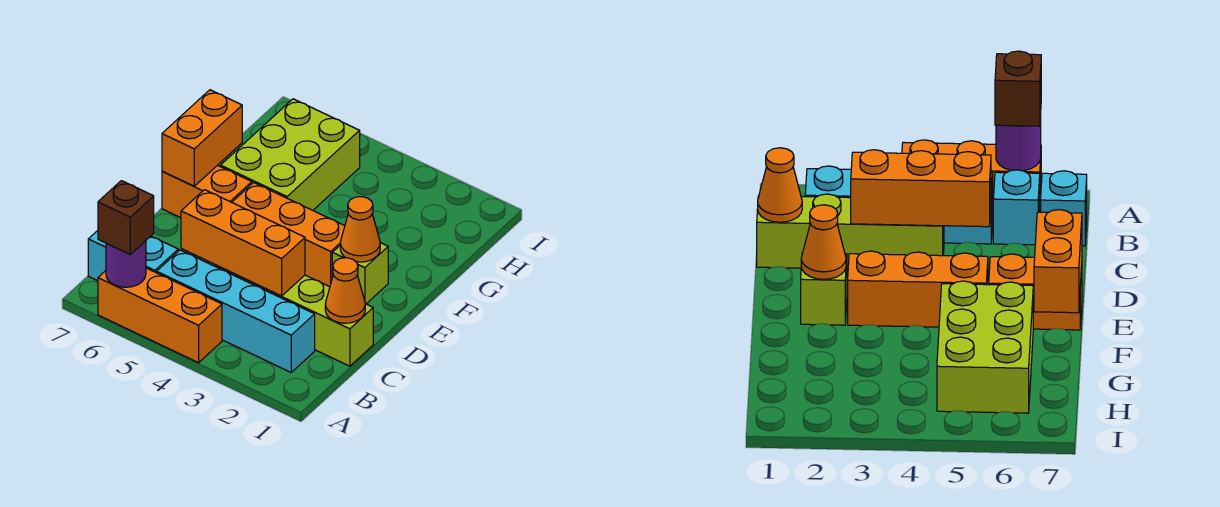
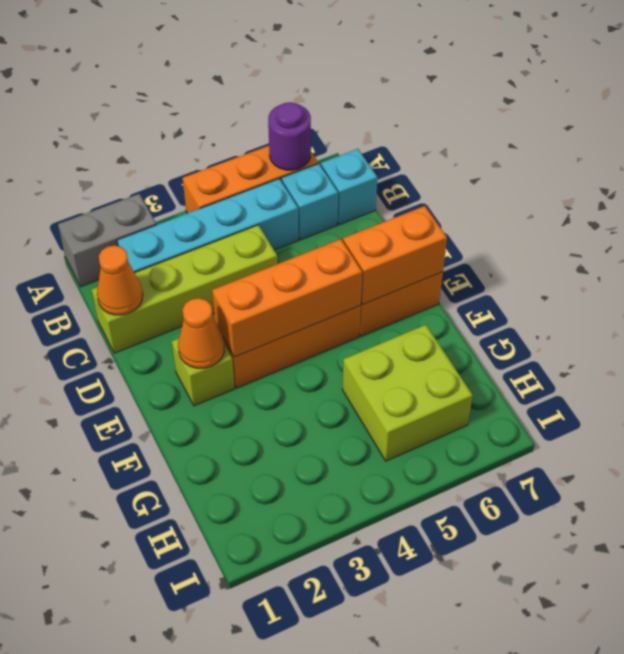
none -> grey 1x2 brick [58,194,156,287]
brown 1x1 brick [98,181,154,254] -> none
orange 1x3 brick [181,190,305,296] -> orange 1x3 brick moved to [212,239,362,357]
orange 1x2 brick [162,90,242,186] -> orange 1x2 brick turned to [343,206,447,304]
lime 2x3 brick [221,99,360,210] -> lime 2x2 brick [342,325,473,461]

